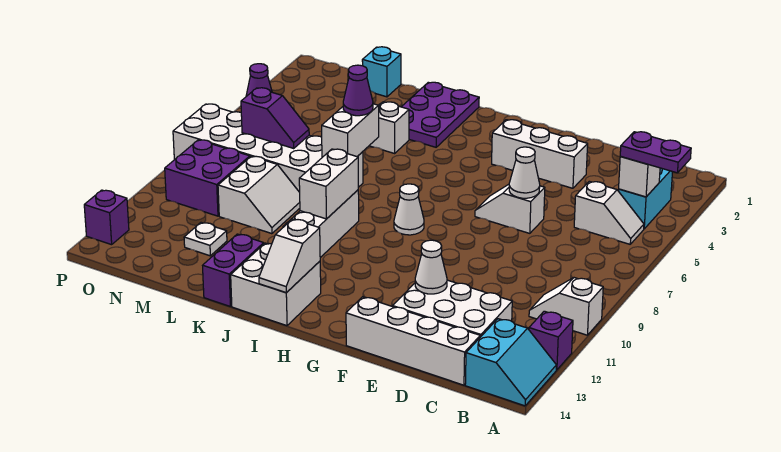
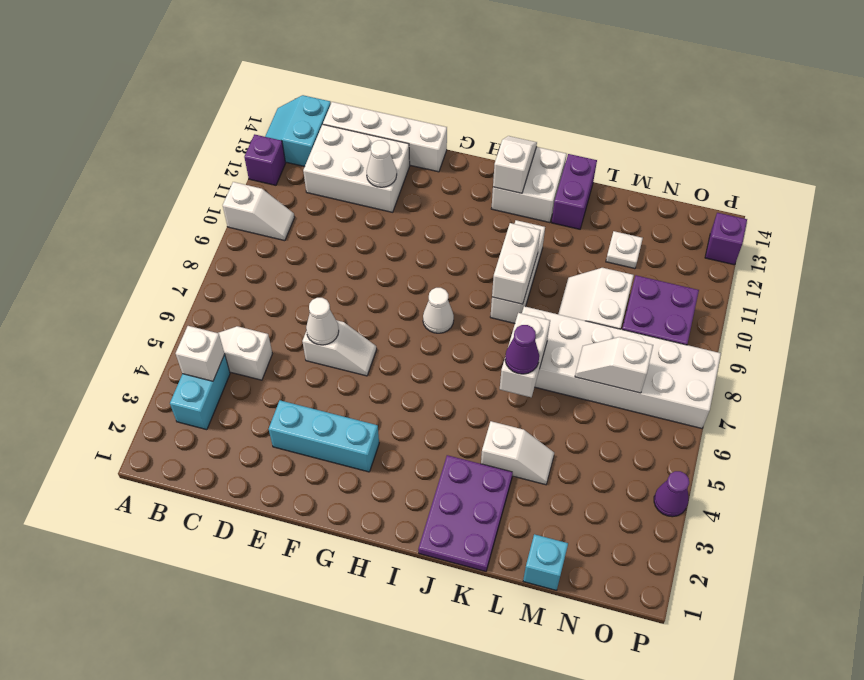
purple 1x2 plate [620,132,691,173] -> none
white 1x3 brick [492,120,588,188] -> cyan 1x3 brick [269,400,379,472]
purple 1x2 slope [241,88,309,148] -> white 1x2 slope [575,337,653,393]

